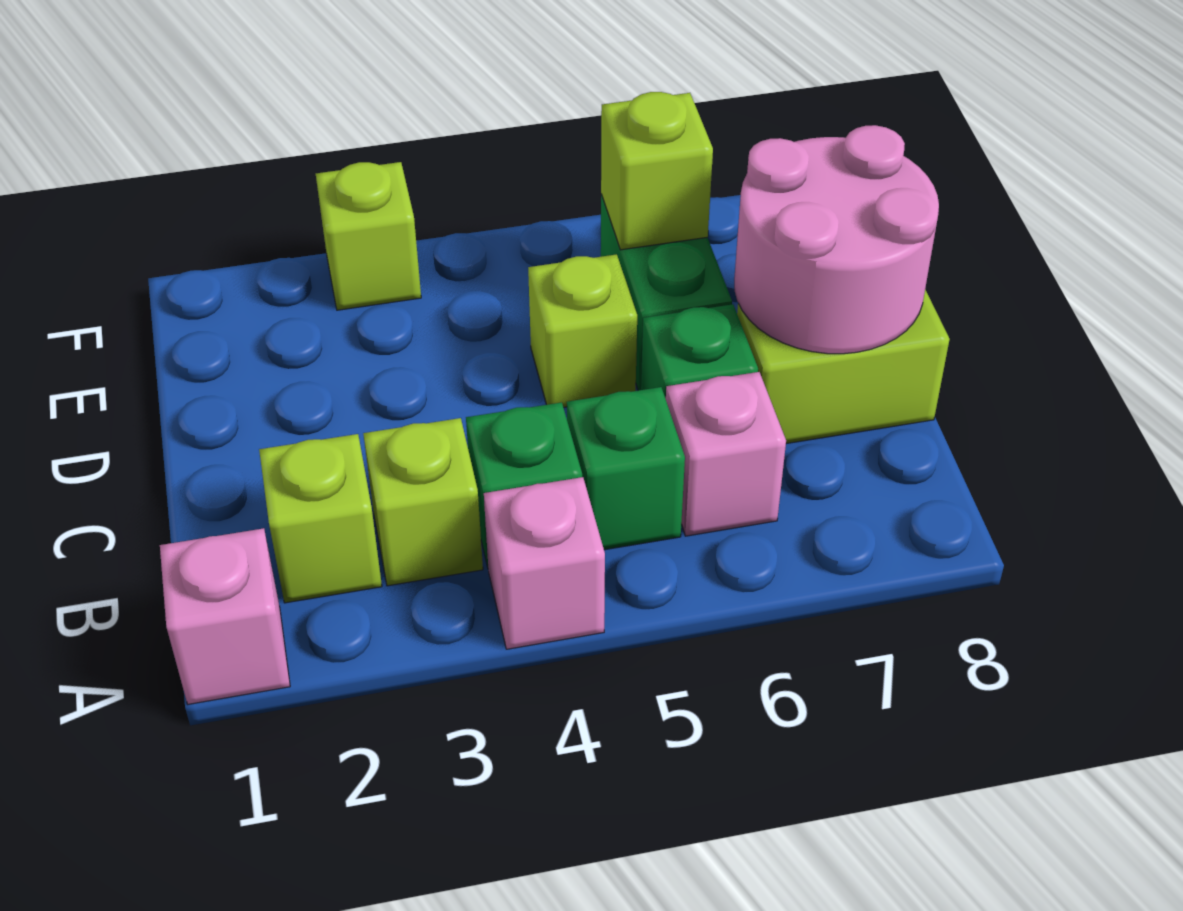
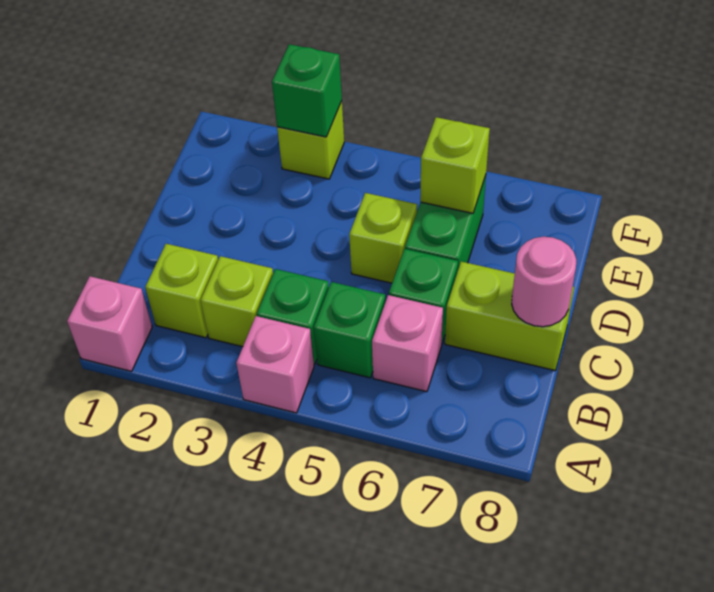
pink 2x2 round brick [734,125,939,354] -> pink 1x1 round brick [512,237,576,327]
none -> green 1x1 brick [272,44,342,137]

